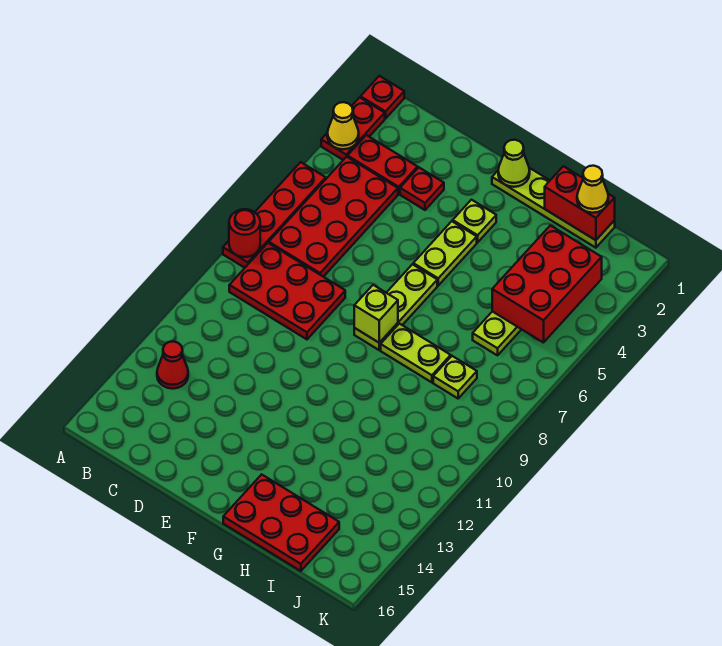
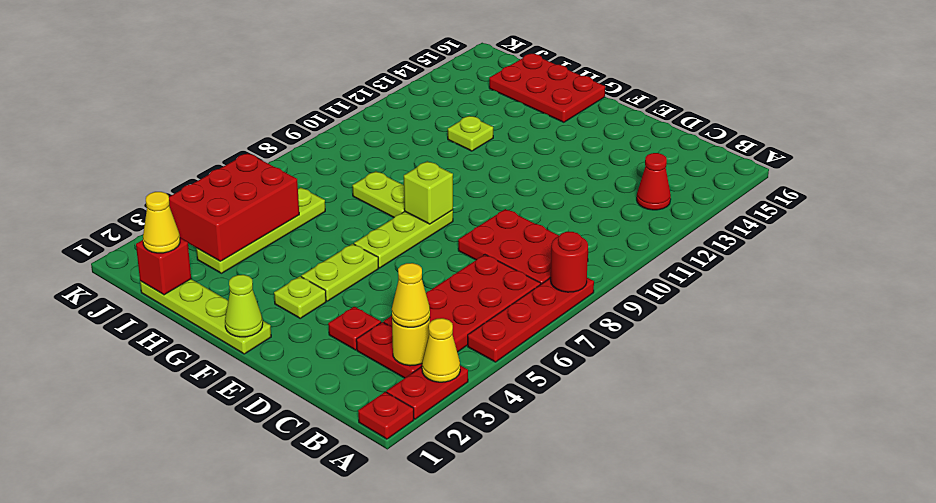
none -> yellow 1x1 round brick [392,318,430,366]
none -> yellow 1x1 cone [392,263,430,327]
red 1x2 brick [545,166,615,240] -> red 1x1 brick [136,238,191,295]
lime 1x1 plate [433,356,477,398] -> lime 1x1 plate moved to [448,116,493,151]

